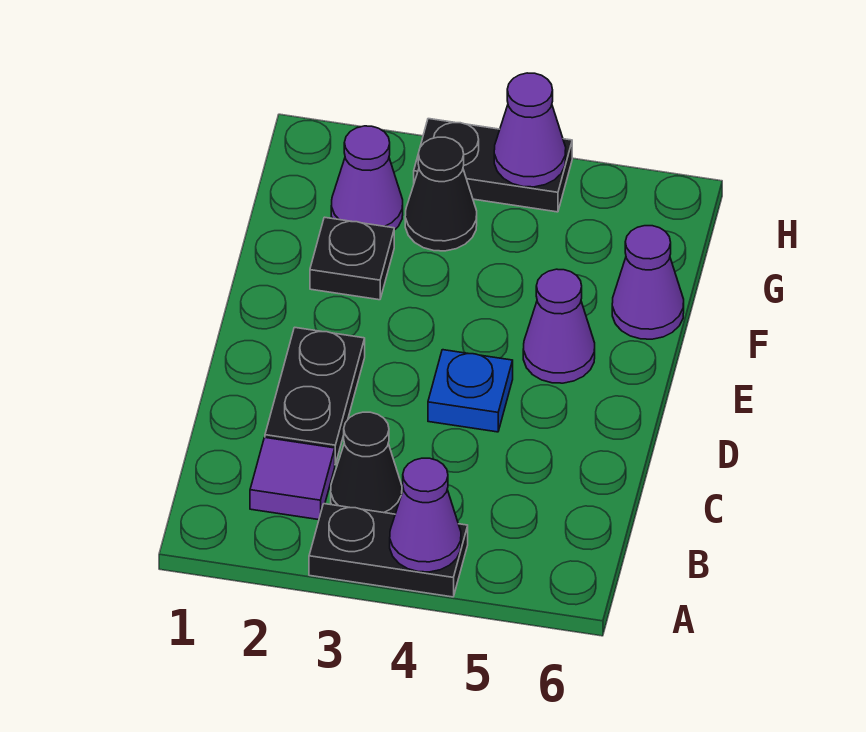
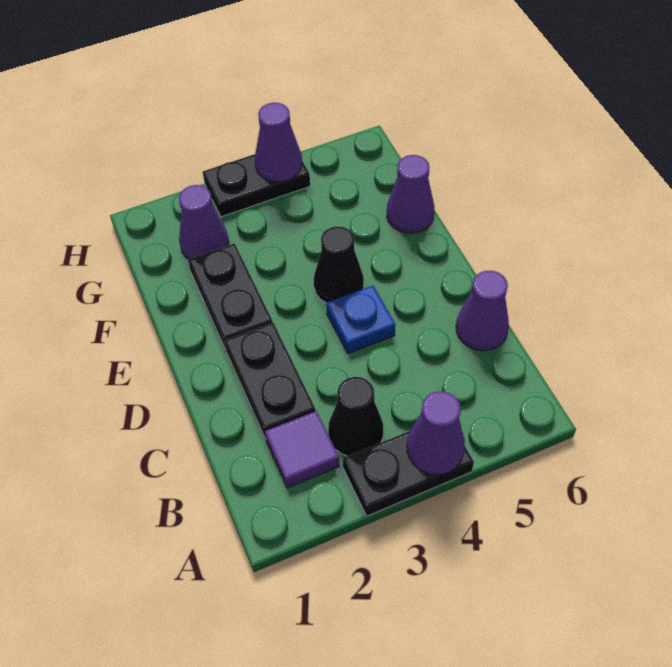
purple 1x1 cone [523,269,595,383] -> purple 1x1 cone moved to [456,271,509,351]
black 1x1 plate [310,217,394,300] -> black 1x2 plate [188,243,273,349]
black 1x1 cone [405,137,477,251] -> black 1x1 cone moved to [314,226,364,303]

